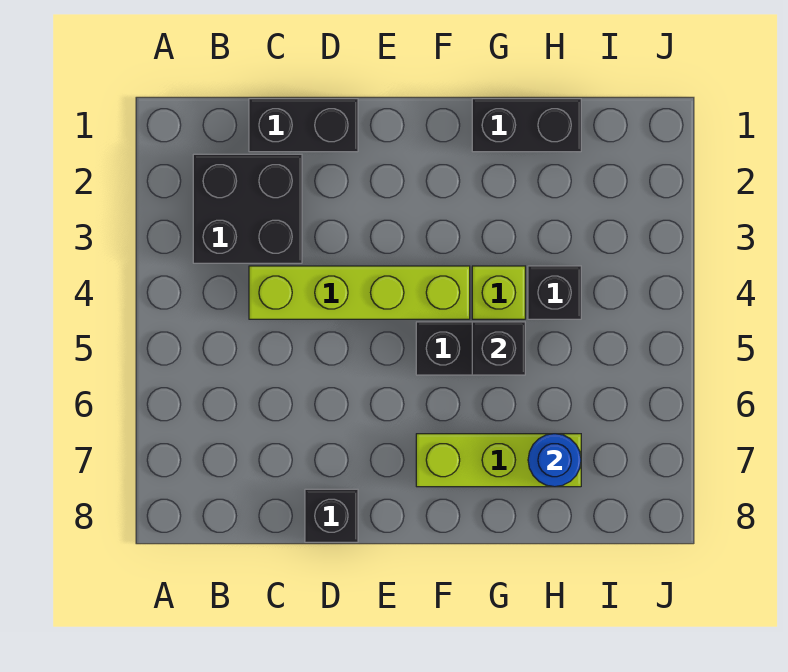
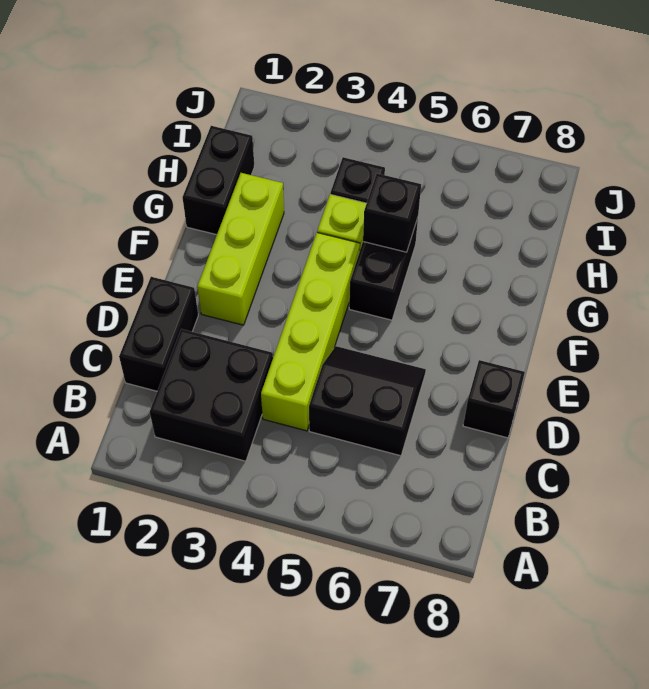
none -> black 2x2 slope [309,346,426,456]
lime 1x3 brick [416,434,581,487] -> lime 1x3 brick moved to [197,173,284,325]
blue 1x1 round brick [528,434,581,487] -> none

